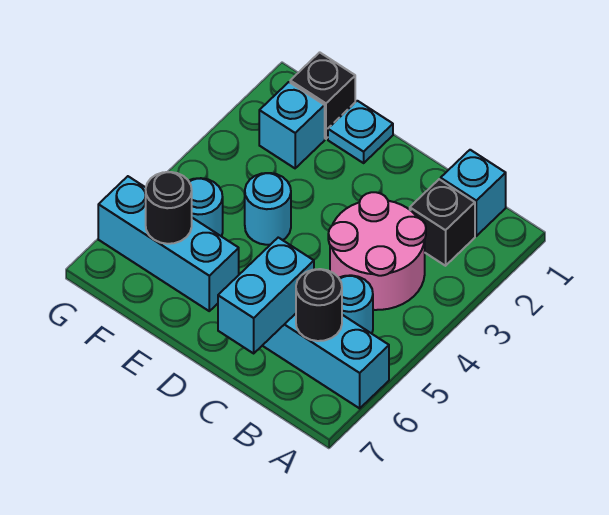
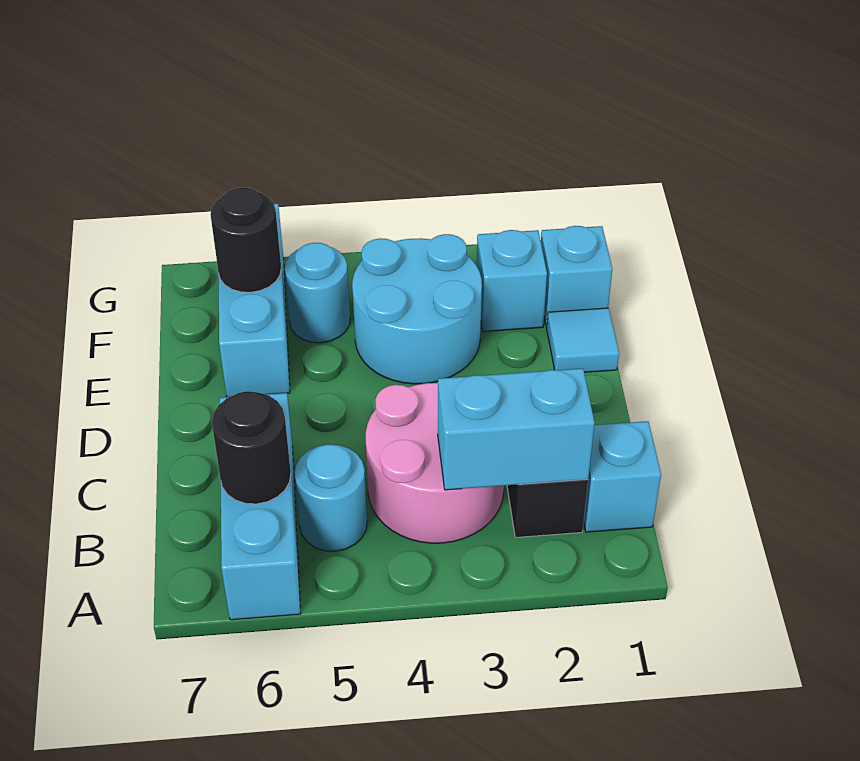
cyan 1x2 brick [218,238,314,353] -> cyan 1x2 brick moved to [438,368,595,490]
cyan 1x1 plate [328,101,393,163] -> cyan 1x1 tile [547,308,619,372]
cyan 1x1 round brick [245,173,291,245] -> cyan 2x2 round brick [352,234,482,384]
black 1x1 brick [290,52,355,139] -> cyan 1x1 brick [541,226,612,327]

